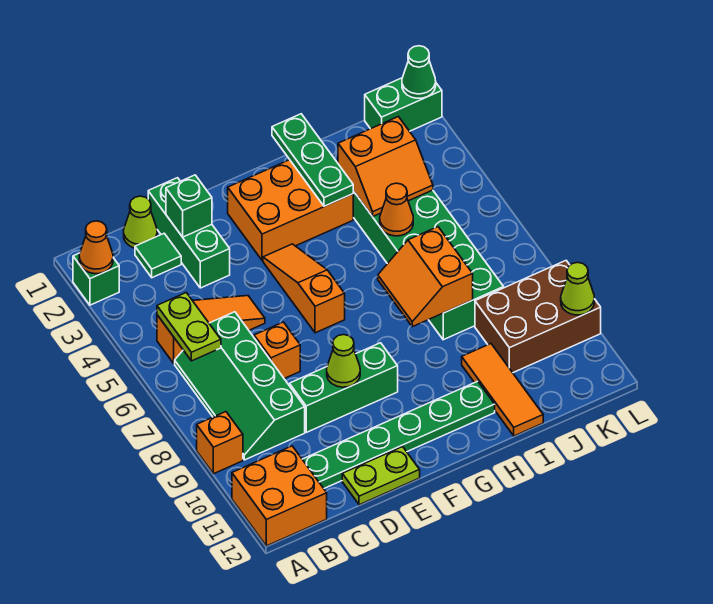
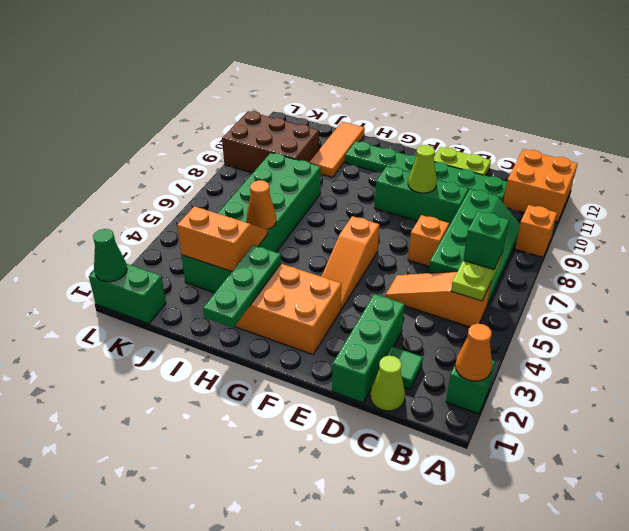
green 1x1 brick [166,175,212,237] -> green 1x1 brick moved to [463,211,509,269]
orange 2x2 slope [378,227,473,327] -> none
lime 1x1 cone [561,262,594,315] -> none

